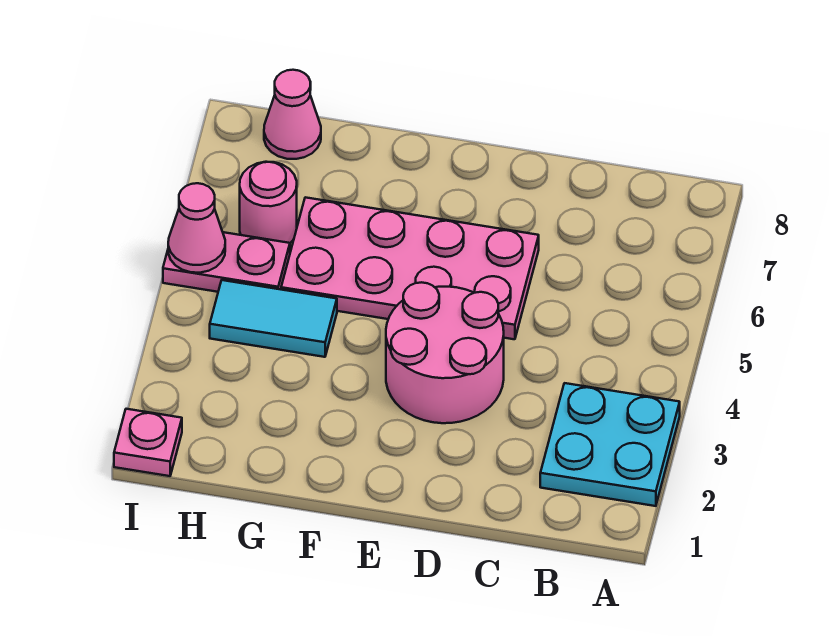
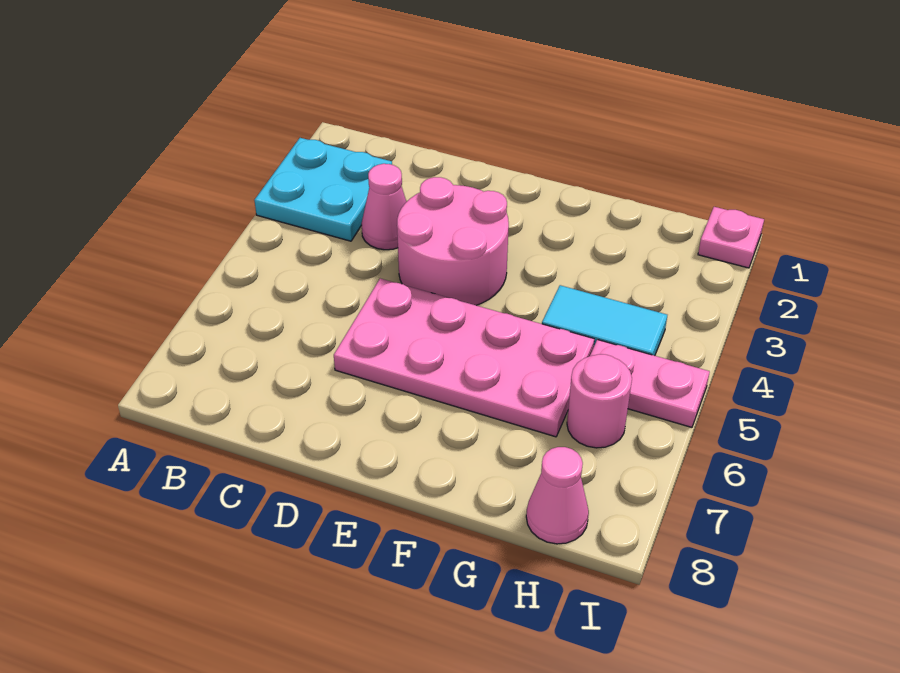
pink 1x1 cone [168,183,225,273] -> pink 1x1 cone moved to [362,164,406,250]

